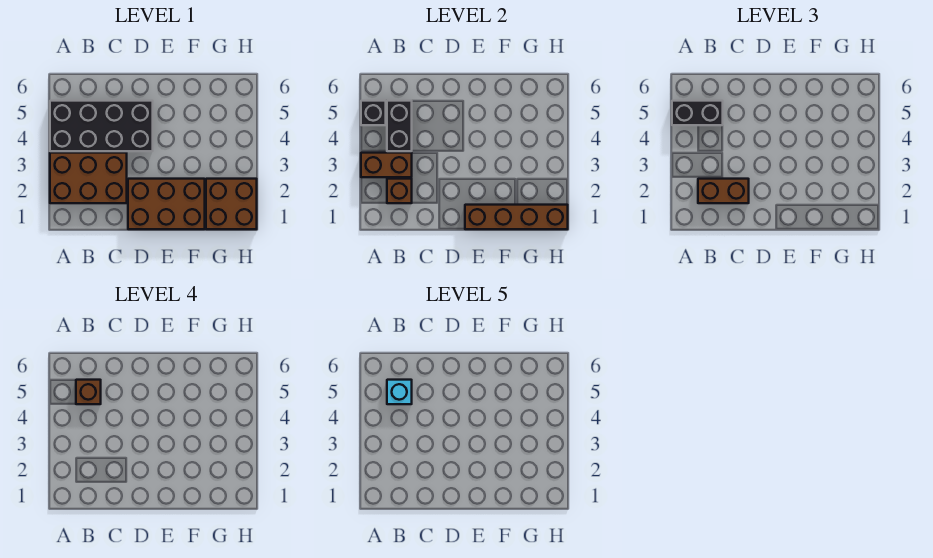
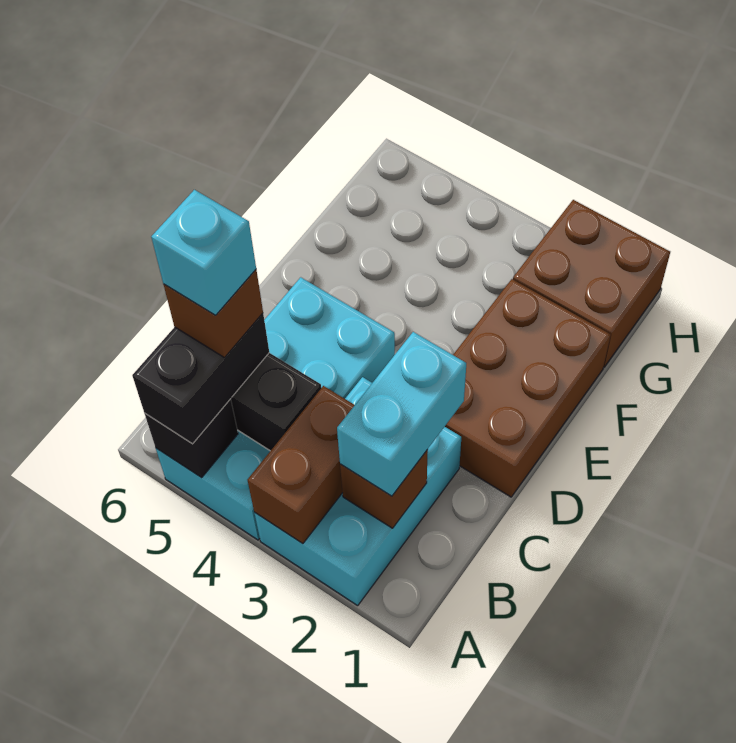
brown 2x3 brick [50,153,127,203] -> cyan 2x3 brick [254,377,461,606]
black 2x4 brick [50,101,153,151] -> cyan 2x4 brick [156,277,395,540]
brown 1x2 brick [698,179,749,203] -> cyan 1x2 brick [337,332,466,496]
brown 1x4 brick [465,205,568,229] -> none

